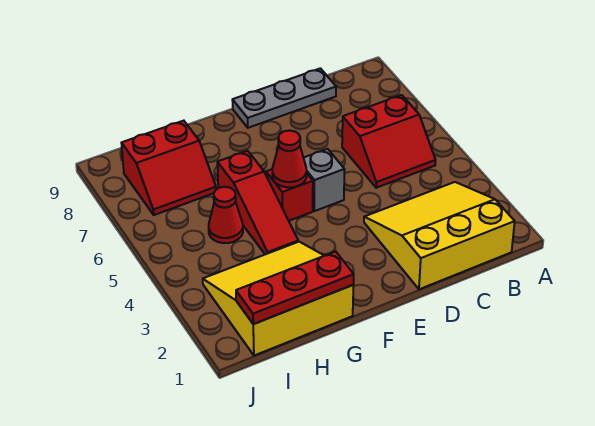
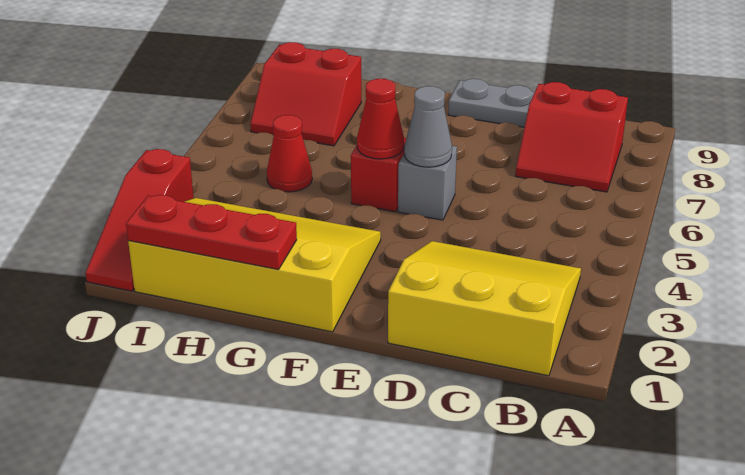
red 2x2 slope [342,95,436,188] -> red 2x2 slope moved to [515,82,628,192]
none -> grey 1x1 cone [404,86,452,167]
yellow 3x3 slope [203,242,353,356] -> yellow 3x4 slope [128,198,381,332]
red 1x3 slope [217,151,298,254] -> red 1x3 slope moved to [85,149,194,291]

